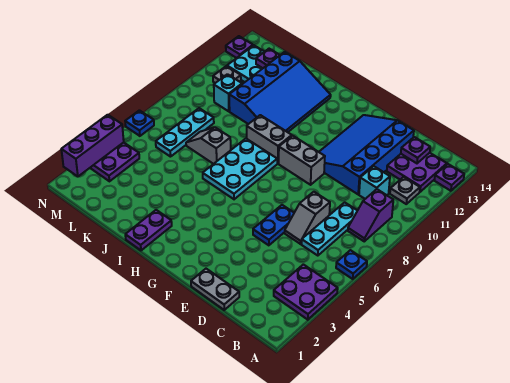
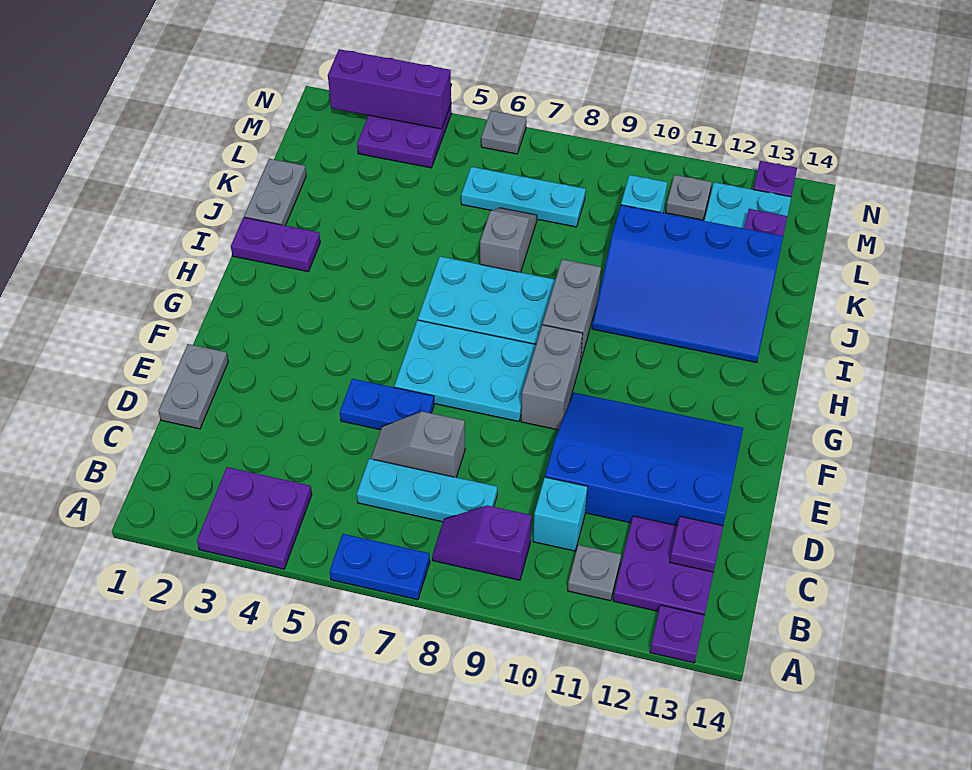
blue 1x1 plate [336,250,367,279] -> blue 1x2 plate [330,534,430,600]
none -> cyan 2x3 plate [394,320,536,422]
none -> grey 1x2 plate [244,159,306,226]
blue 1x1 plate [125,110,154,136] -> grey 1x1 plate [481,111,526,154]

